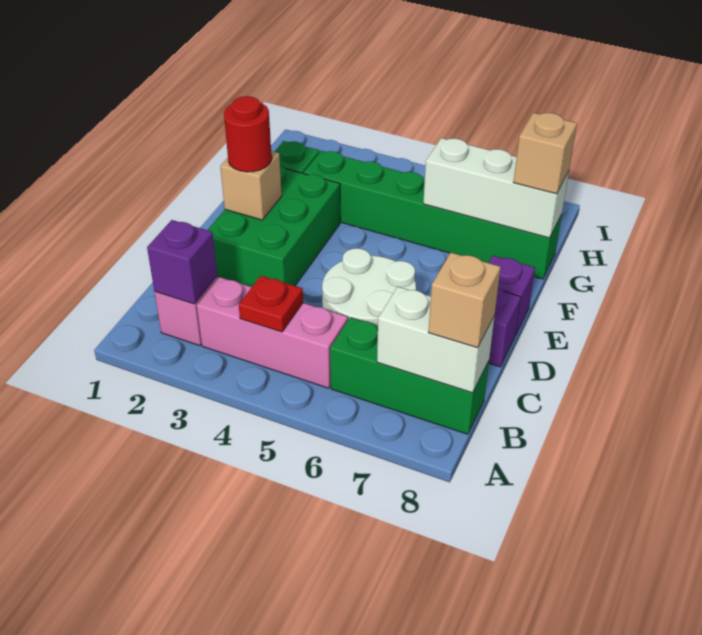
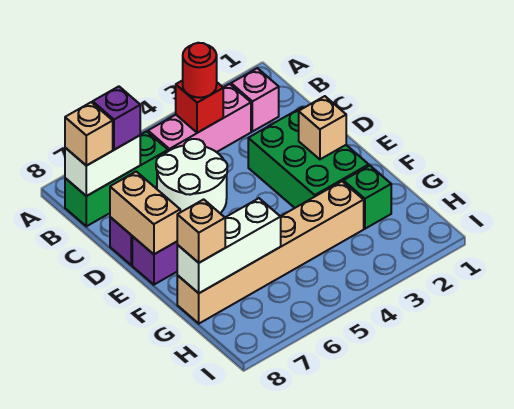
purple 1x1 brick [147,220,217,304] -> purple 1x1 brick moved to [93,86,140,150]
red 1x1 plate [239,276,303,332] -> red 1x1 brick [176,80,223,133]
none -> tan 1x2 brick [110,172,180,254]
red 1x1 round brick [224,96,272,172] -> red 1x1 round brick moved to [183,43,217,98]
green 1x6 brick [304,151,562,279] -> tan 1x6 brick [177,181,364,324]

